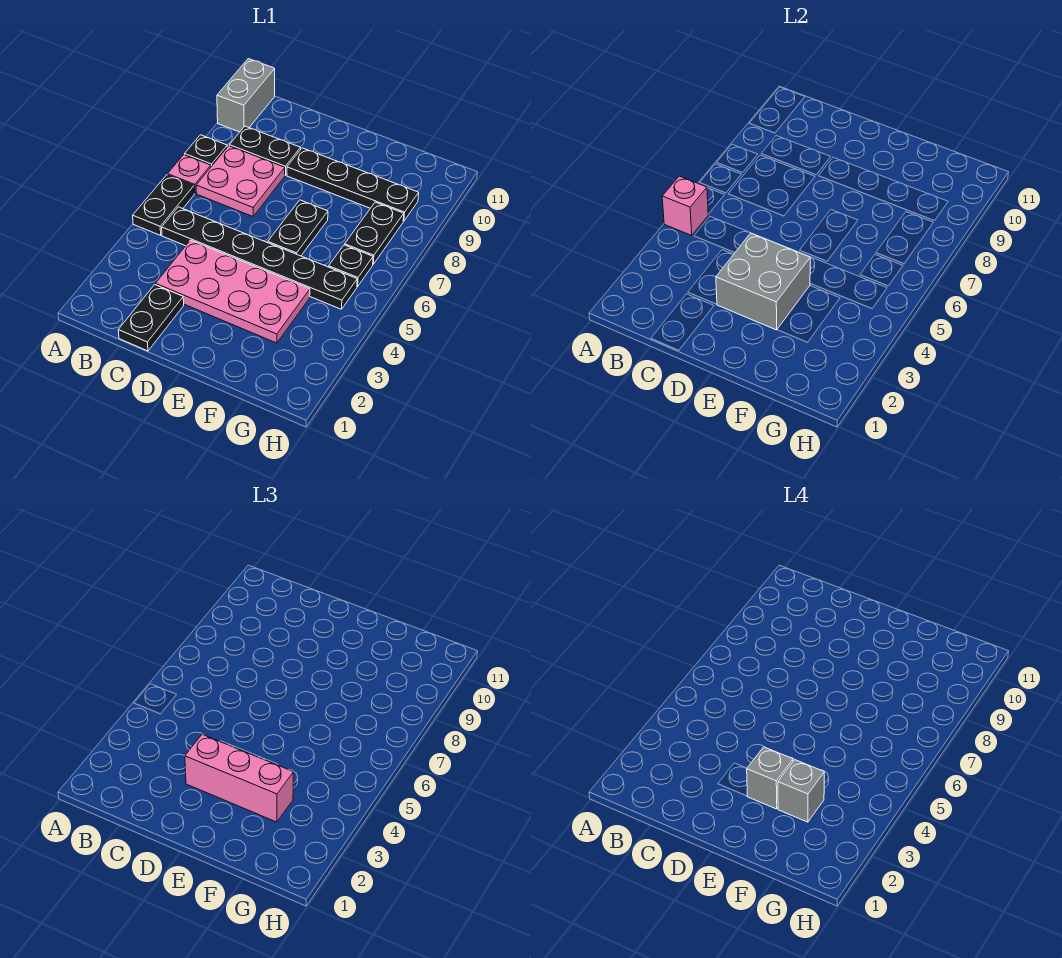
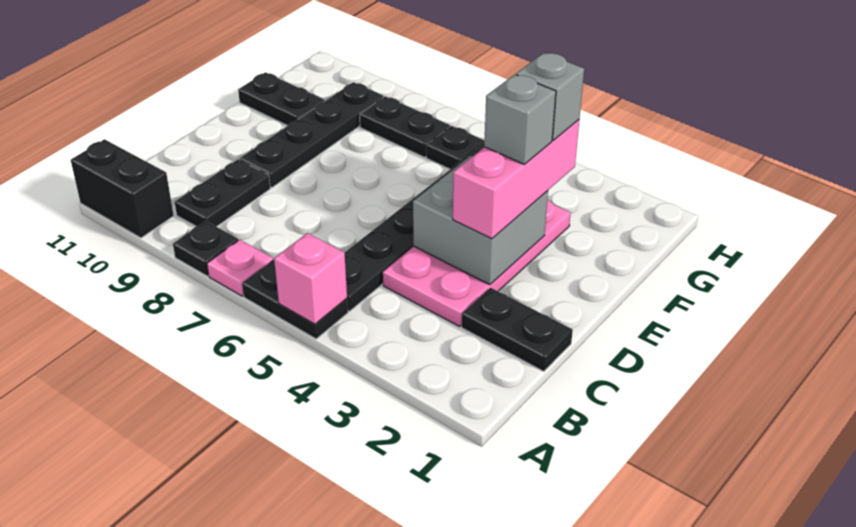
grey 1x2 brick [217,59,275,132] -> black 1x2 brick [71,139,174,238]
pink 2x2 plate [196,146,285,216] -> none
black 1x2 plate [268,200,328,256] -> black 1x2 plate moved to [238,72,325,125]

